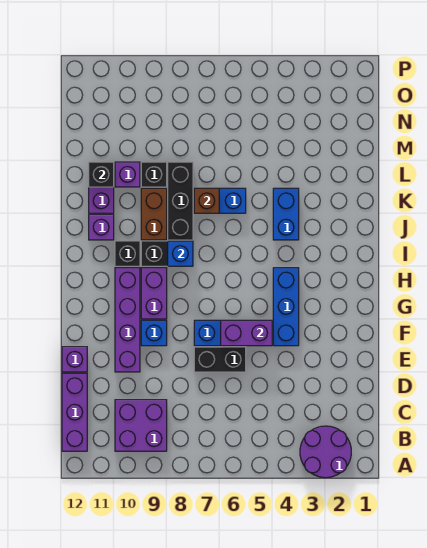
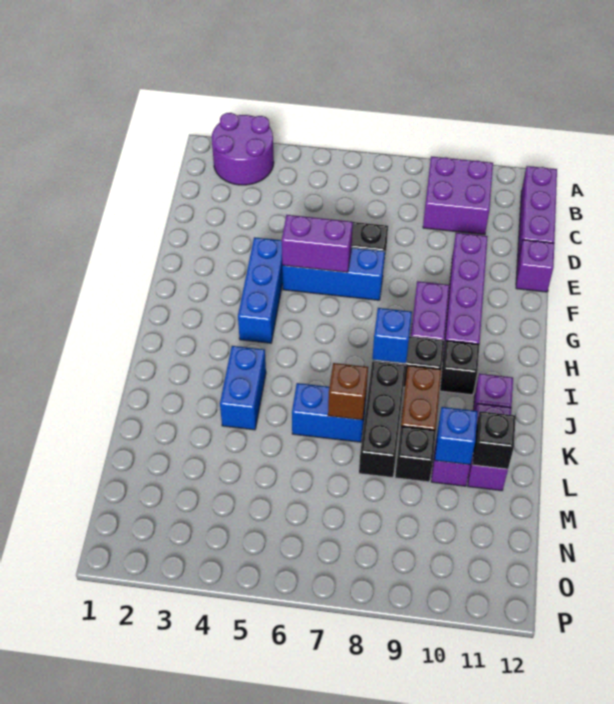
blue 1x1 brick [141,320,167,346] -> blue 1x1 brick moved to [435,407,478,465]

